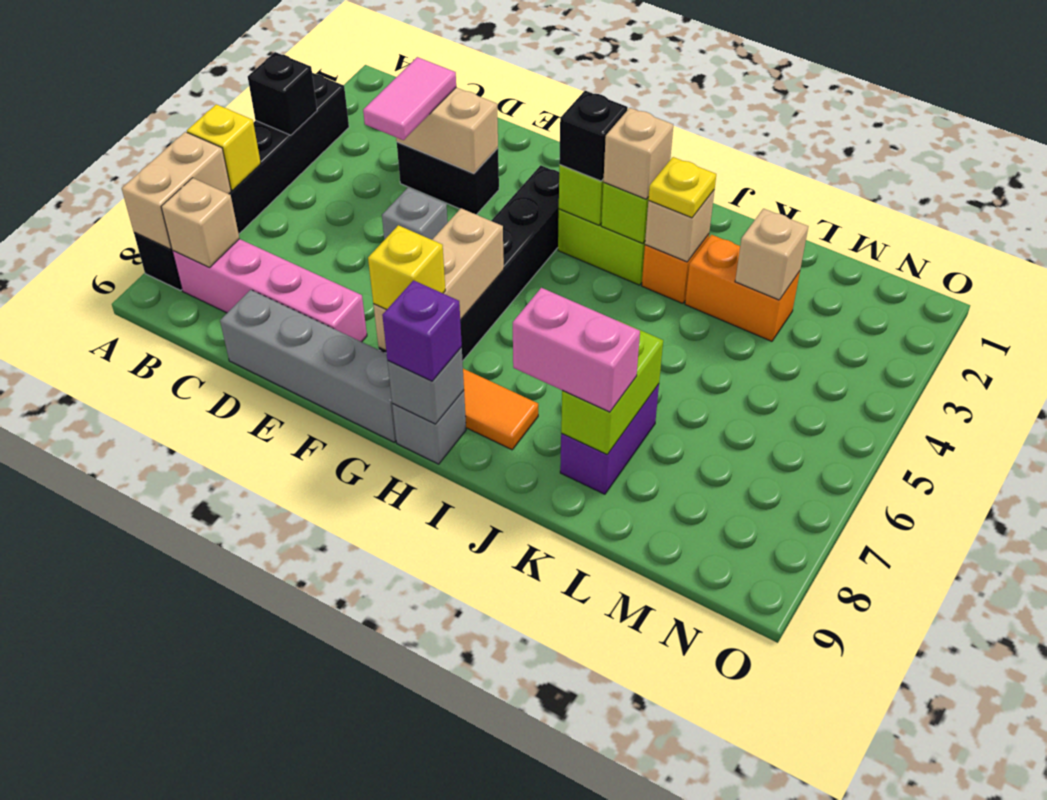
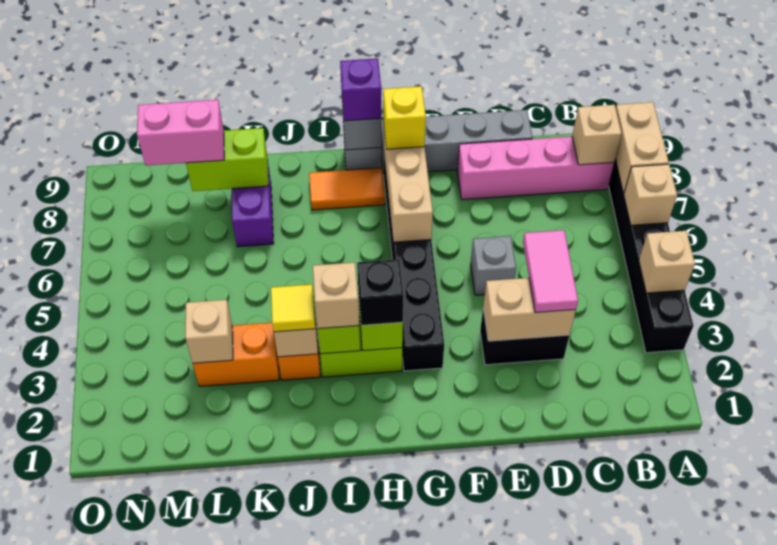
black 1x1 brick [248,52,317,135] -> tan 1x1 brick [639,231,695,293]
yellow 1x1 brick [187,104,261,190] -> tan 1x1 brick [624,164,677,225]
yellow 1x1 plate [648,157,716,218] -> yellow 1x1 tile [271,284,315,332]
pink 1x2 brick [513,288,640,412] -> pink 1x2 brick moved to [137,100,224,165]
lime 1x2 brick [561,320,663,455] -> lime 1x2 brick turned to [186,128,269,191]

